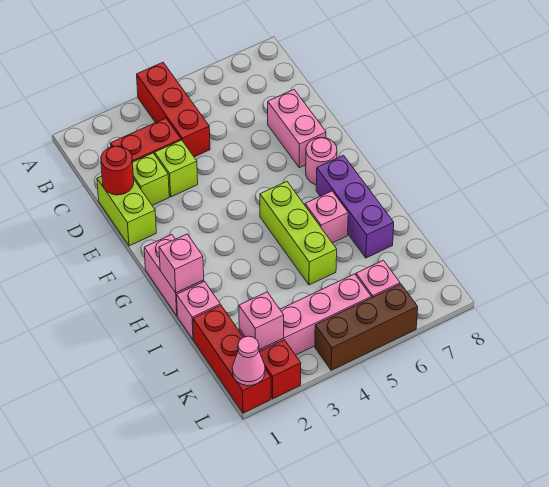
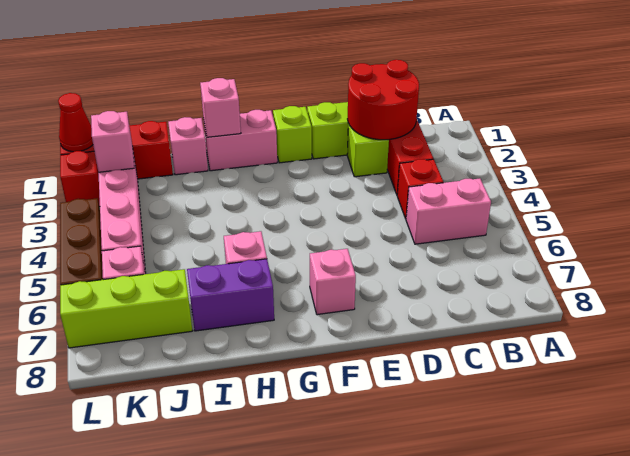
red 1x3 brick [137,62,210,157] -> red 1x1 brick [397,159,443,219]
red 1x1 round brick [101,146,134,195] -> red 2x2 round brick [348,60,419,140]
lime 1x1 brick [155,140,198,197] -> lime 1x1 brick moved to [273,106,312,163]
pink 1x2 brick [268,90,326,167] -> pink 1x2 brick moved to [406,178,491,244]
pink 1x1 round brick [306,138,337,185] -> pink 1x1 brick [310,249,356,315]
lime 1x3 brick [260,182,337,285] -> lime 1x3 brick moved to [60,269,192,348]
purple 1x3 brick [316,155,394,258] -> purple 1x2 brick [187,259,274,331]
pink 1x1 cone [232,336,265,386] -> red 1x1 cone [58,93,93,152]

